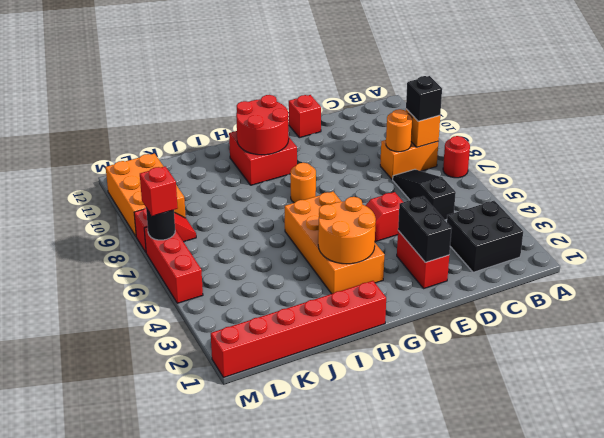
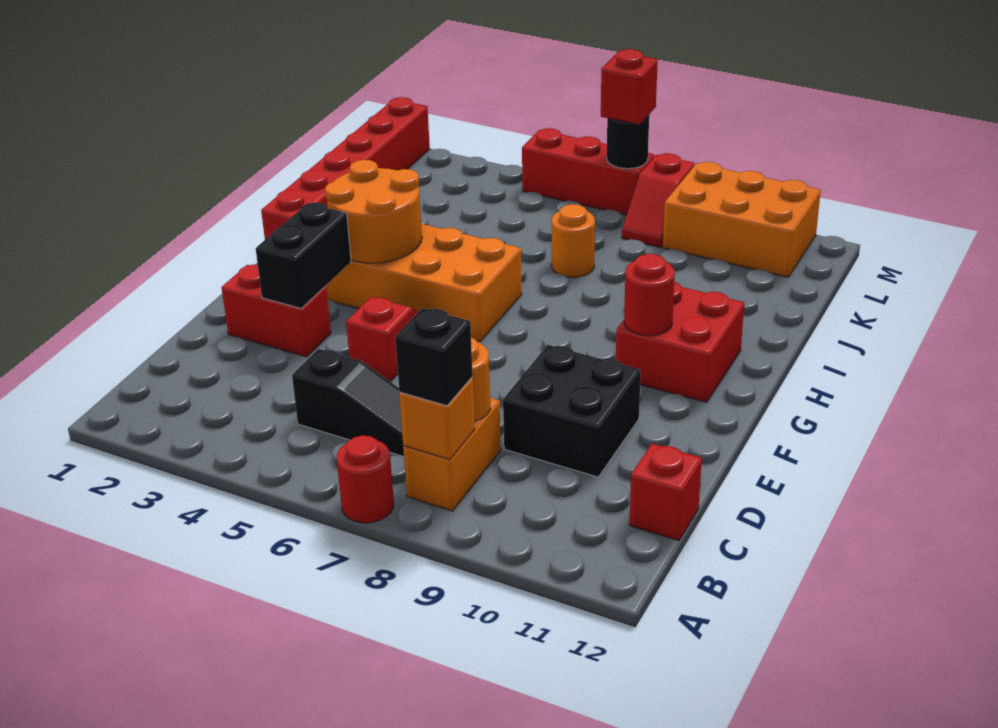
black 2x2 brick [447,201,523,272] -> black 2x2 brick moved to [503,345,641,477]
black 1x2 brick [398,196,452,262] -> black 1x2 brick turned to [256,202,351,308]
red 1x1 brick [289,95,321,138] -> red 1x1 brick moved to [629,444,702,541]
orange 1x1 round brick [290,163,316,203] -> orange 1x1 round brick moved to [552,204,595,277]
red 2x2 round brick [236,95,289,155] -> red 1x1 round brick [624,254,675,336]

